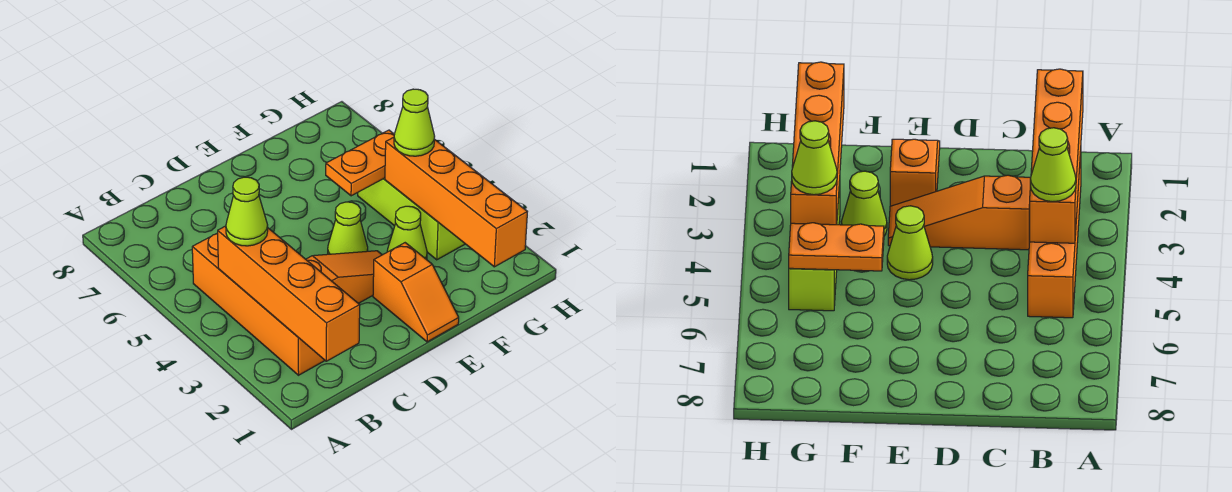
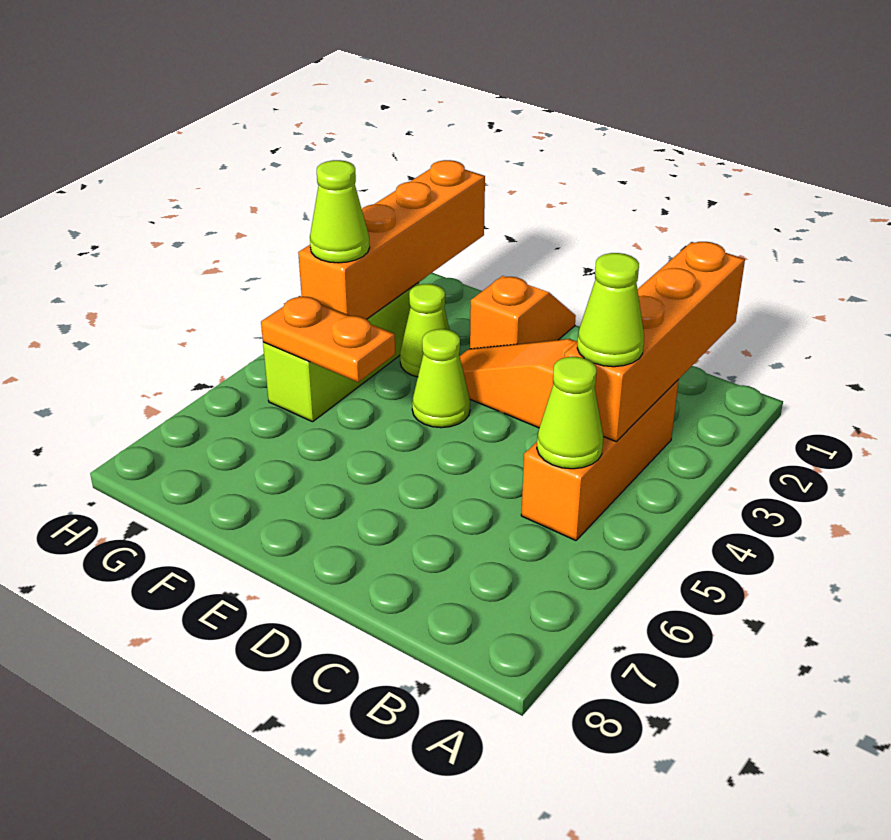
orange 1x4 brick [192,233,325,375] -> orange 1x3 brick [521,380,679,540]
none -> lime 1x1 cone [537,357,603,469]

